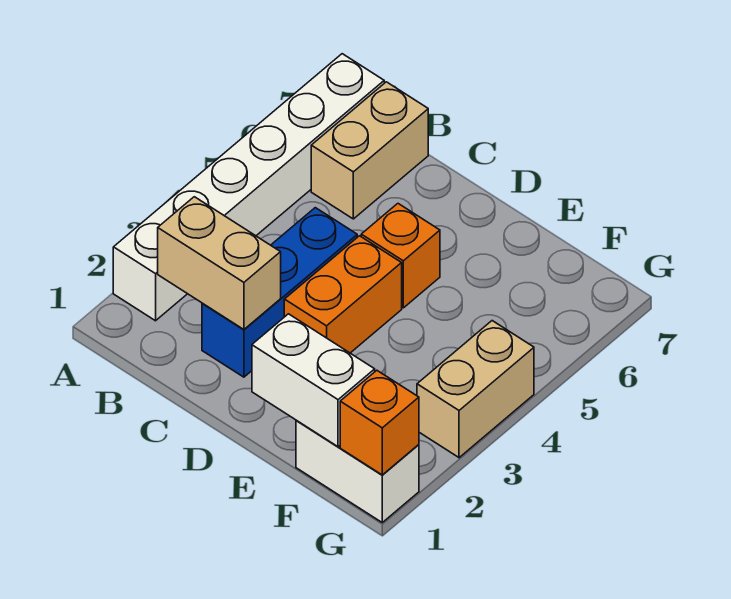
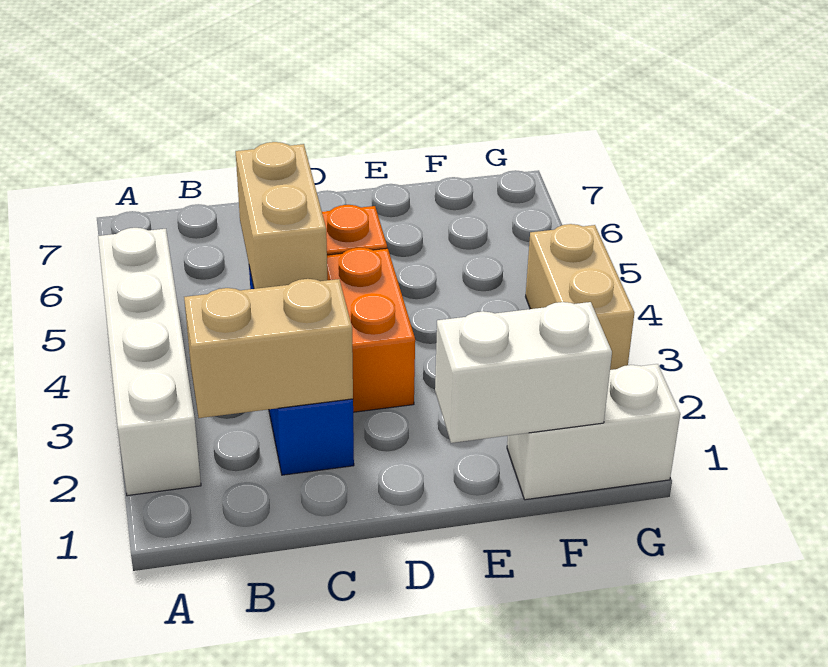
white 1x6 brick [113,54,384,321] -> white 1x4 brick [98,228,201,496]
tan 1x2 brick [311,82,428,219] -> tan 1x2 brick moved to [236,142,327,289]
orange 1x1 brick [340,370,419,475] -> none

